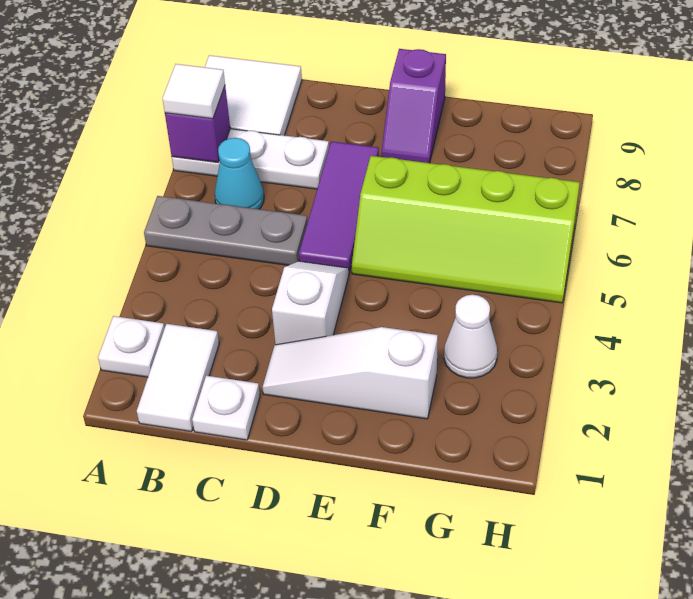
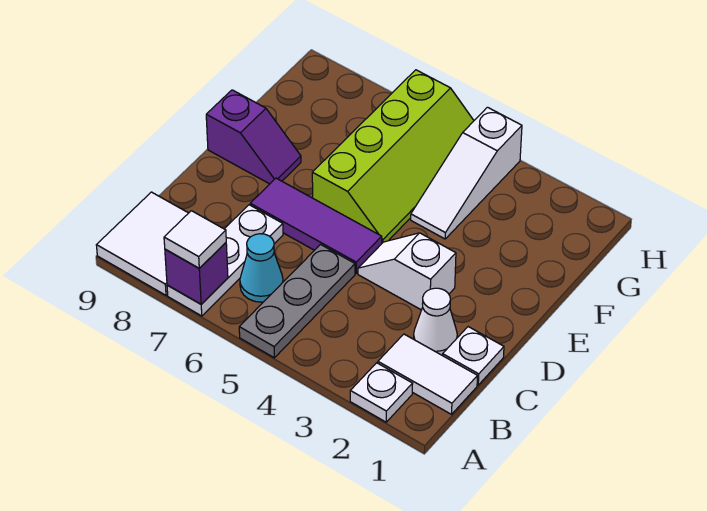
white 1x3 slope [263,327,438,419] -> white 1x3 slope moved to [411,107,522,239]
white 1x1 cone [444,295,497,378] -> white 1x1 cone moved to [414,288,457,356]

